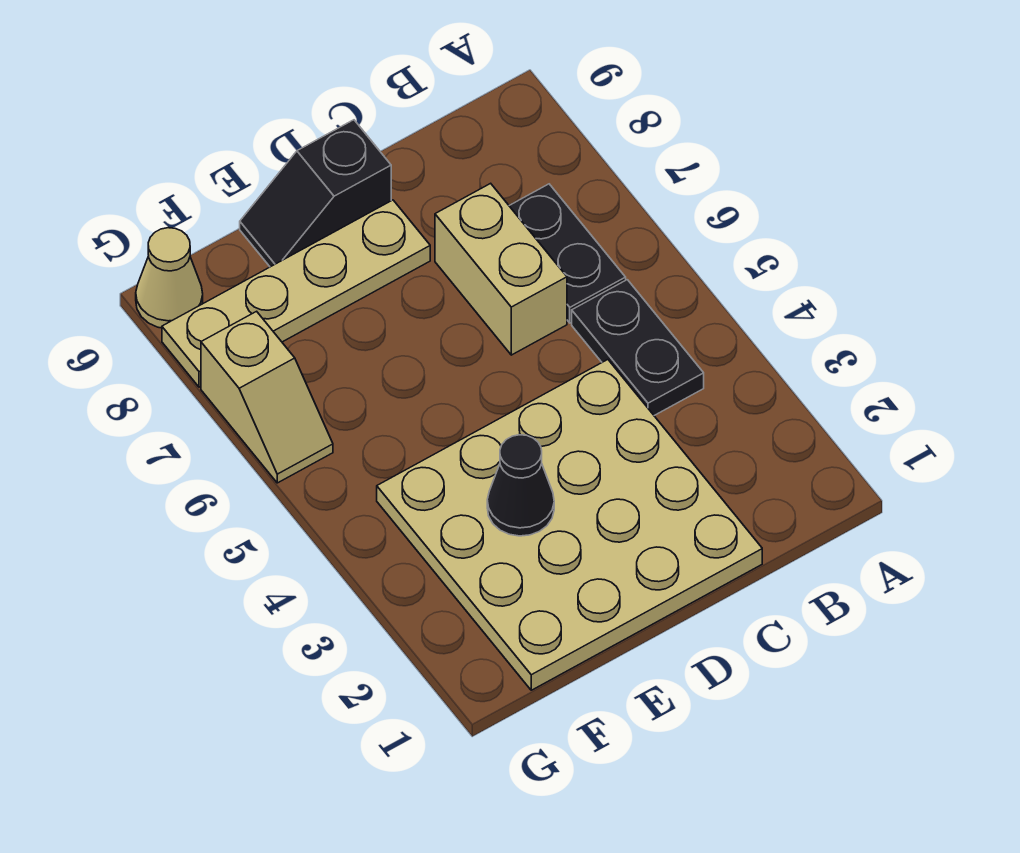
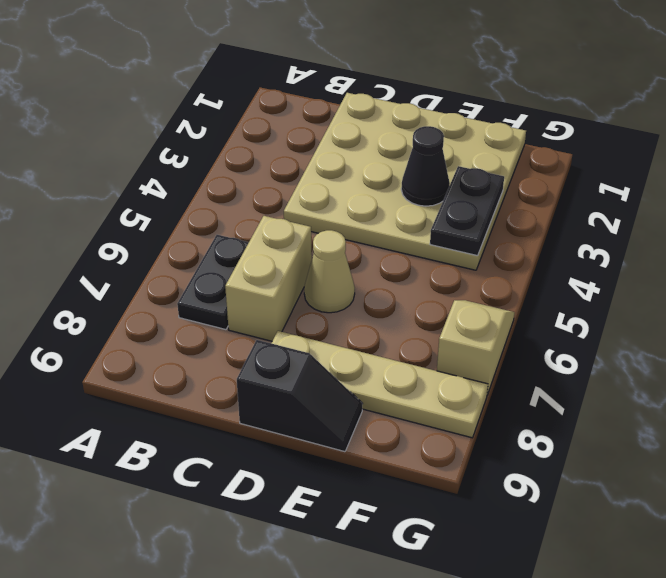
black 1x2 plate [572,280,704,415] -> black 1x2 plate moved to [430,166,504,256]
tan 1x1 cone [136,228,203,328] -> tan 1x1 cone moved to [304,230,355,313]

